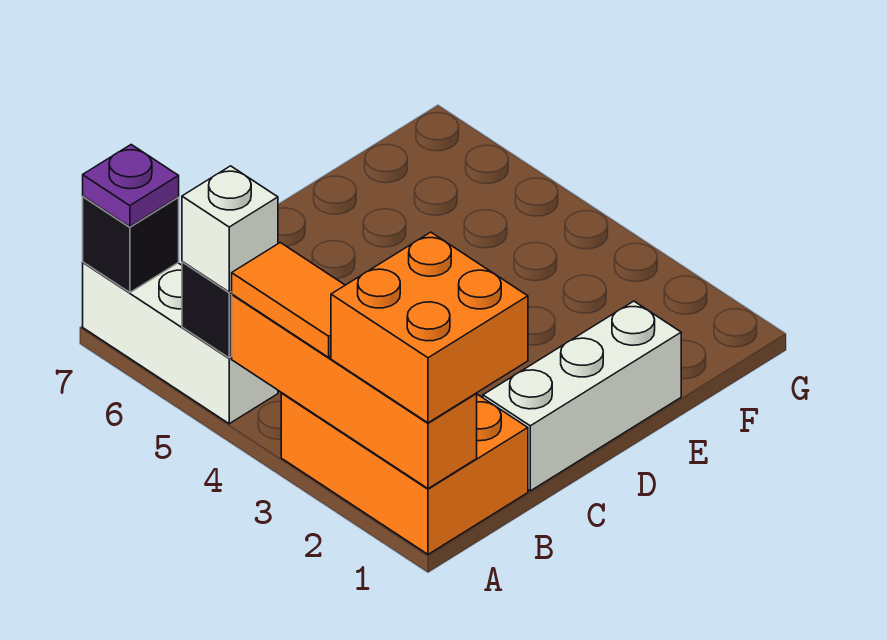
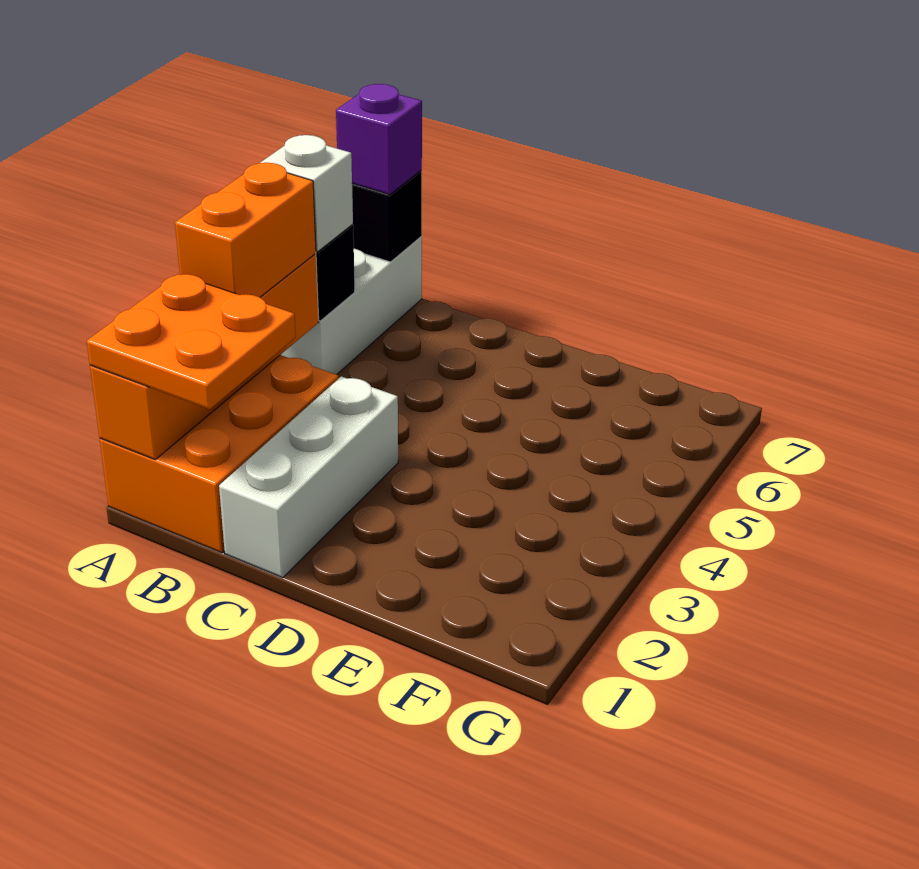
orange 2x2 brick [331,232,528,423] -> orange 2x2 plate [87,274,296,409]
orange 1x2 tile [232,243,345,357] -> orange 1x2 brick [175,163,316,297]
purple 1x1 plate [83,145,179,227] -> purple 1x1 brick [336,84,422,195]
white 1x3 brick [483,301,681,491] -> white 1x3 brick turned to [219,376,398,578]

